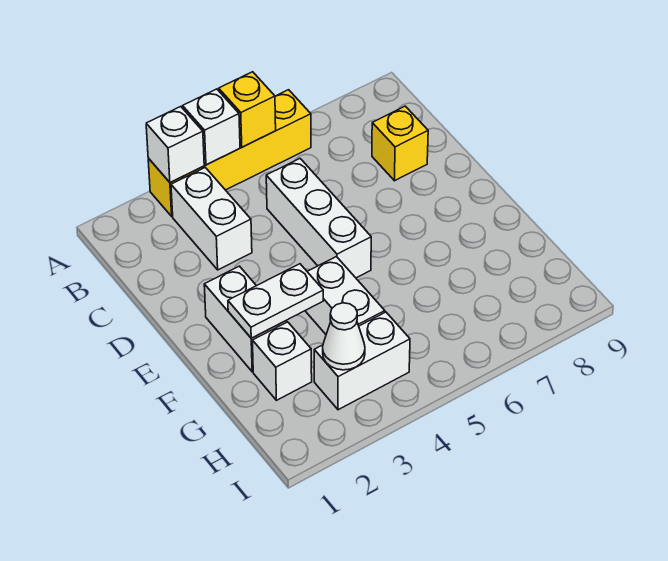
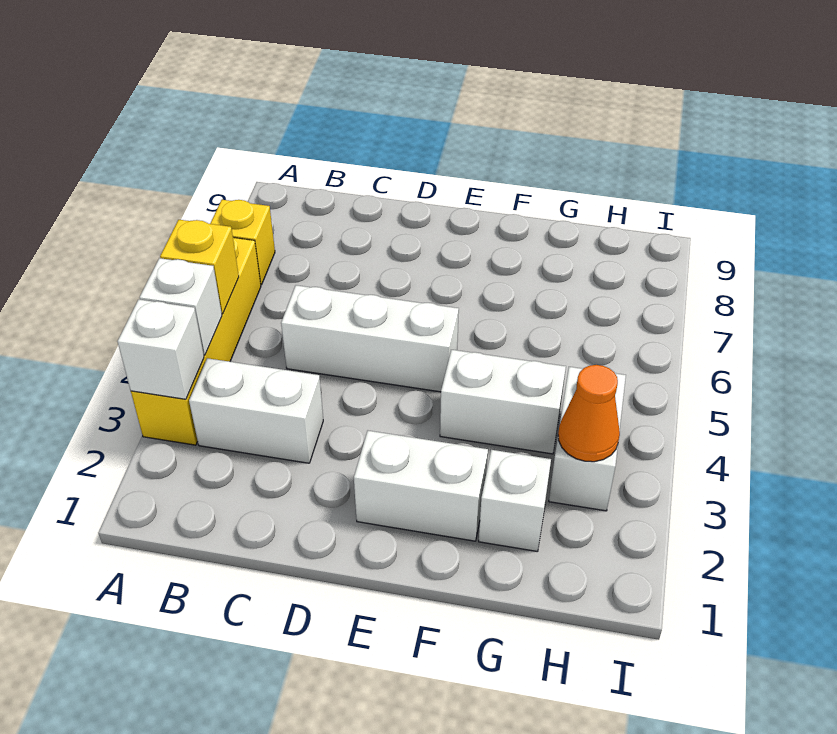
yellow 1x1 brick [372,106,428,181] -> yellow 1x1 brick moved to [210,200,275,285]
white 1x2 plate [228,264,323,338] -> none
white 1x1 cone [323,303,365,370] -> orange 1x1 cone [558,365,620,462]

